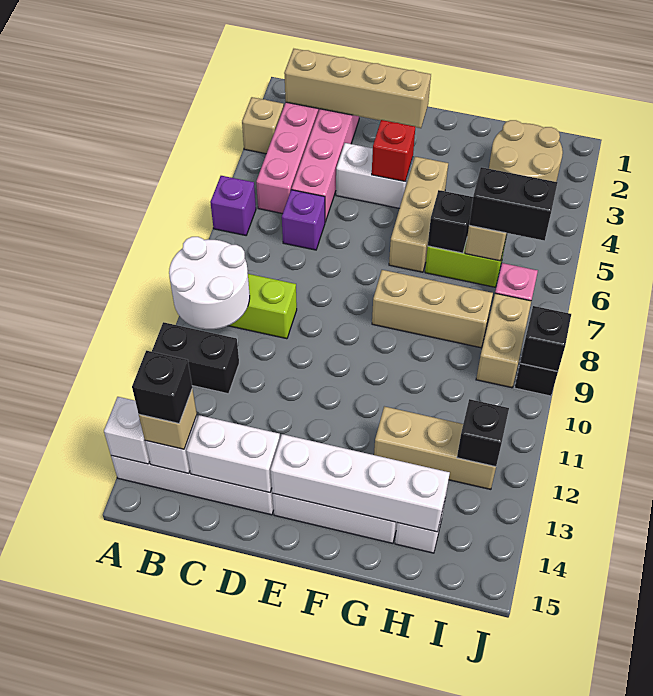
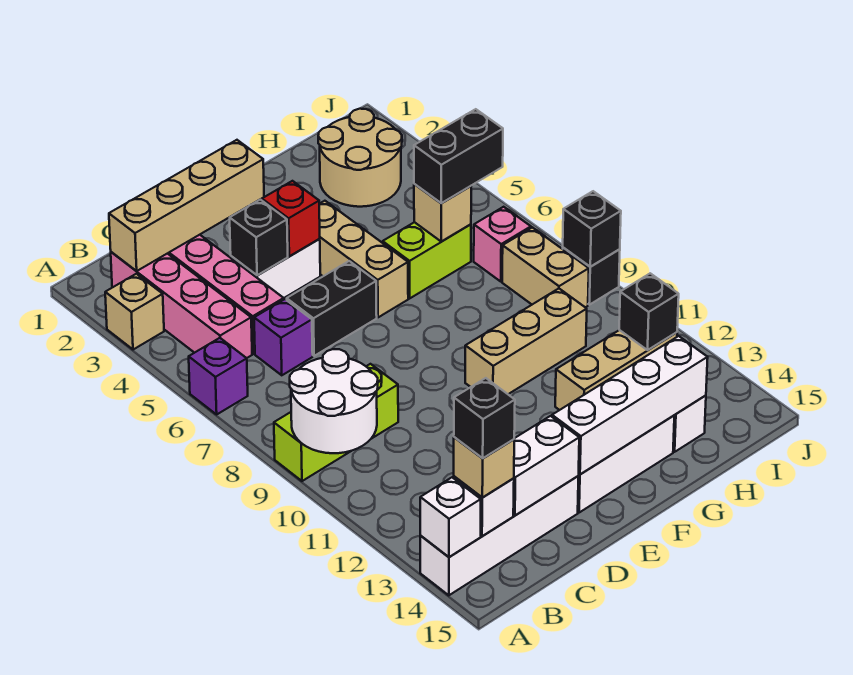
black 1x2 brick [152,322,239,394] -> black 1x2 brick moved to [287,261,377,356]
tan 1x3 brick [372,270,493,348] -> tan 1x3 brick moved to [465,289,587,394]
black 1x1 brick [428,190,473,253] -> black 1x1 brick moved to [230,200,288,275]

